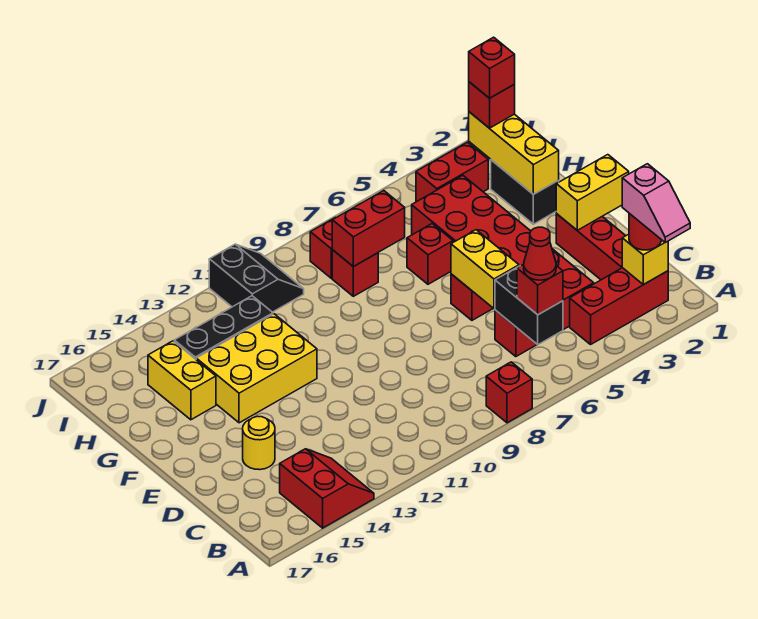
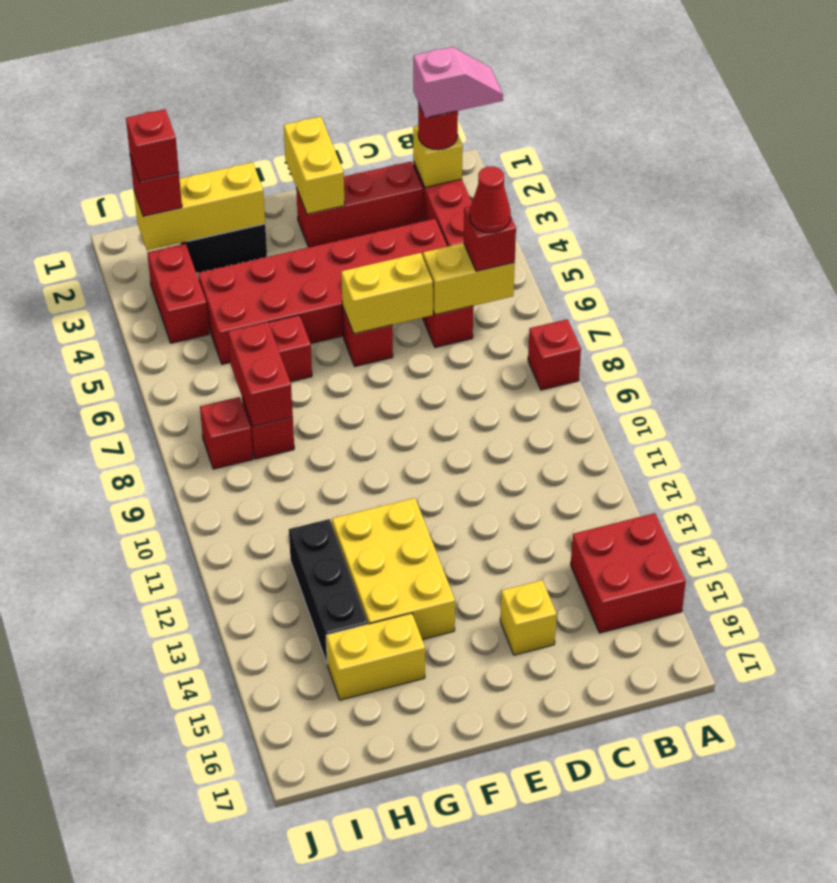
red 2x2 slope [280,449,374,528] -> red 2x2 brick [571,513,686,633]
black 1x2 brick [495,266,563,345] -> yellow 1x2 brick [423,243,515,315]
yellow 1x1 round brick [243,416,275,470] -> yellow 1x1 brick [500,580,557,655]
black 2x2 slope [209,244,304,312] -> none

